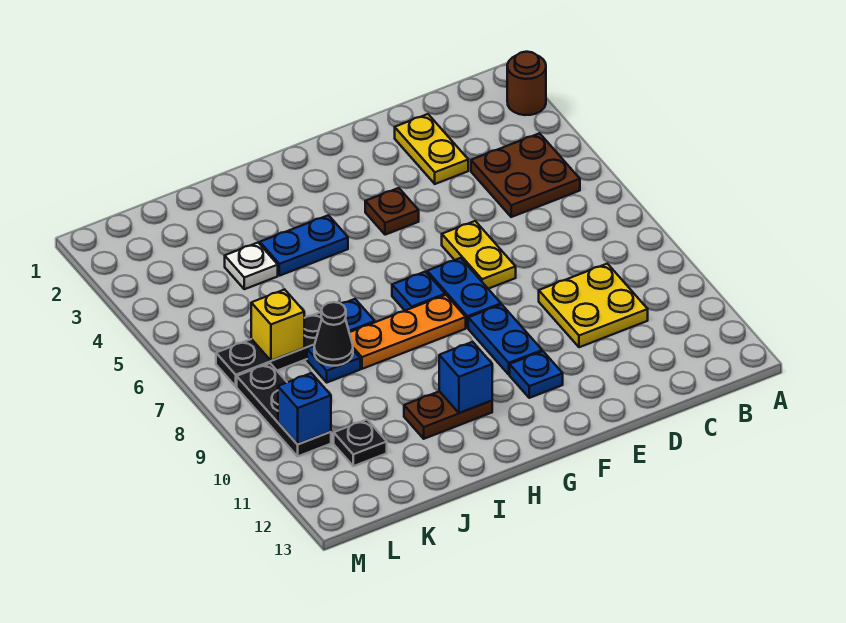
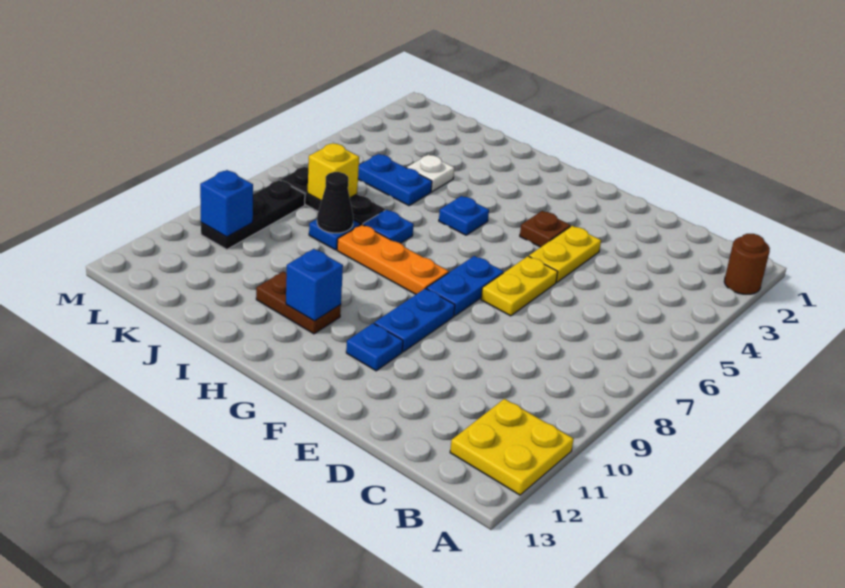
brown 2x2 plate [471,133,580,217] -> none
yellow 2x2 plate [539,264,648,347] -> yellow 2x2 plate moved to [450,399,574,495]
yellow 1x2 plate [395,114,468,184] -> yellow 1x2 plate moved to [529,226,601,282]
blue 1x1 plate [392,272,445,311] -> blue 1x1 plate moved to [439,196,489,235]
blue 1x2 plate [260,215,348,276] -> blue 1x2 plate moved to [358,154,432,206]
black 1x1 plate [334,420,387,466] -> none

